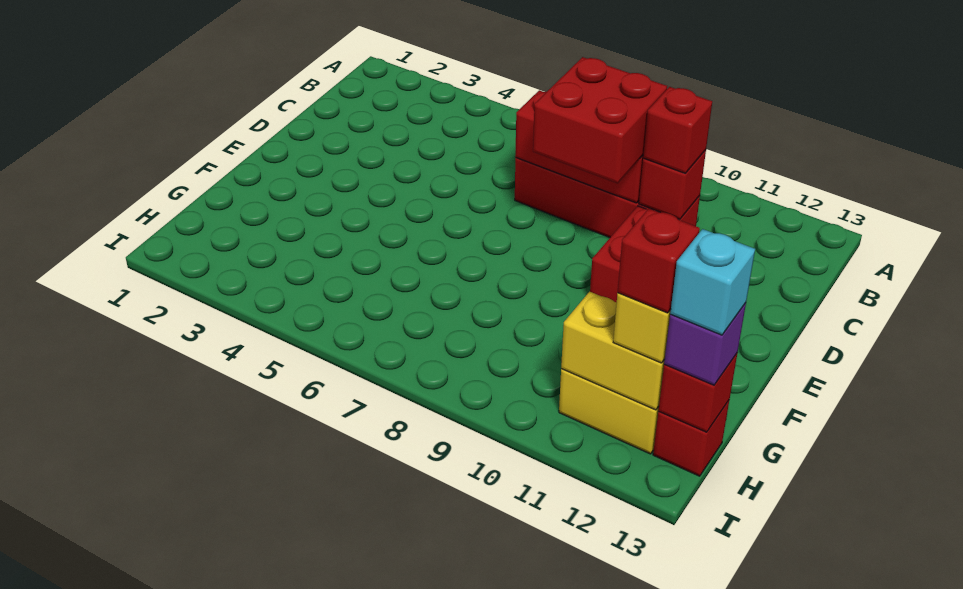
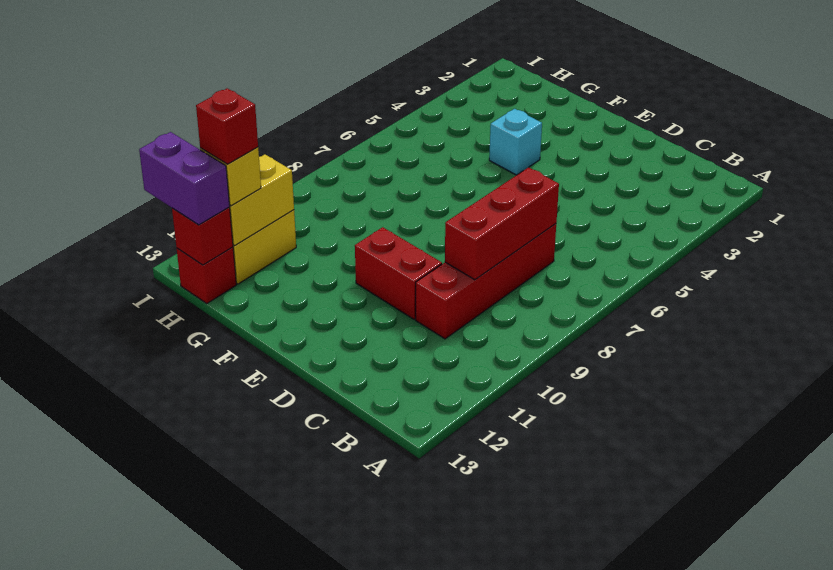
red 2x2 brick [533,57,667,183] -> none
red 1x1 brick [639,150,706,219] -> none
red 1x1 brick [643,87,712,173] -> none
purple 1x1 brick [664,303,746,385] -> purple 1x2 brick [139,132,230,225]
cyan 1x1 brick [670,229,755,335] -> cyan 1x1 brick moved to [489,109,542,175]

